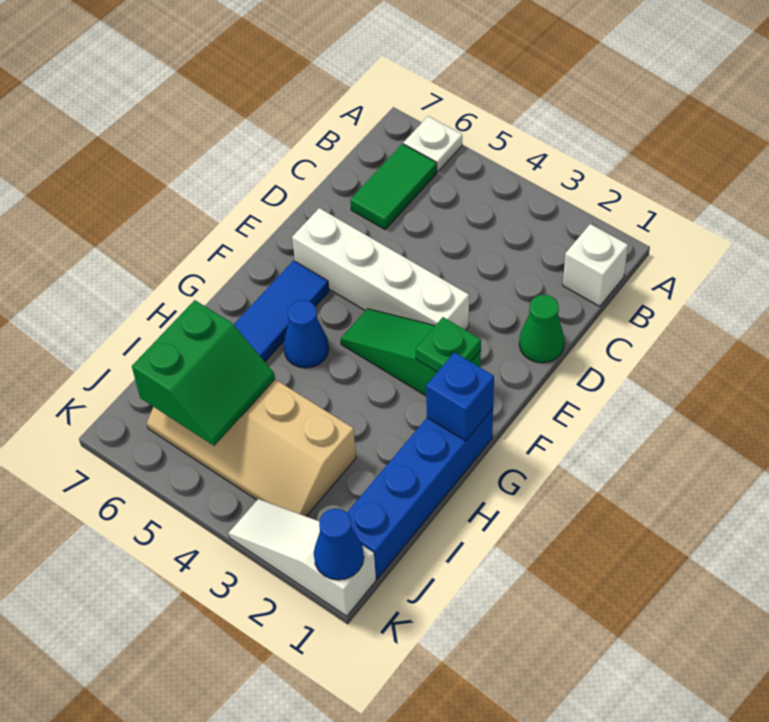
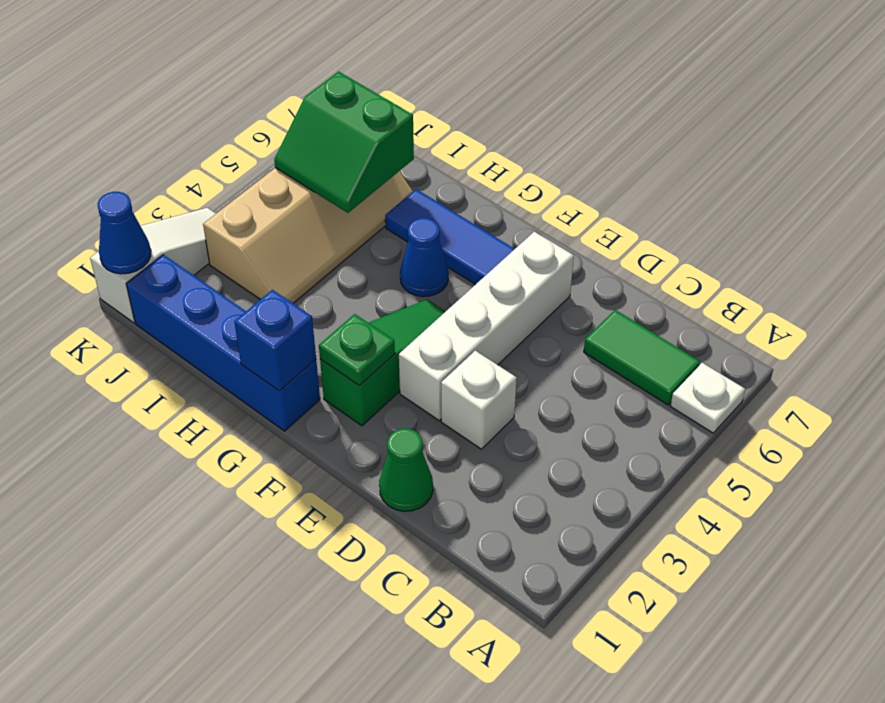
white 1x1 brick [563,224,628,306] -> white 1x1 brick moved to [441,351,517,449]
tan 2x4 slope [147,379,356,516] -> tan 2x4 slope turned to [203,168,413,303]

